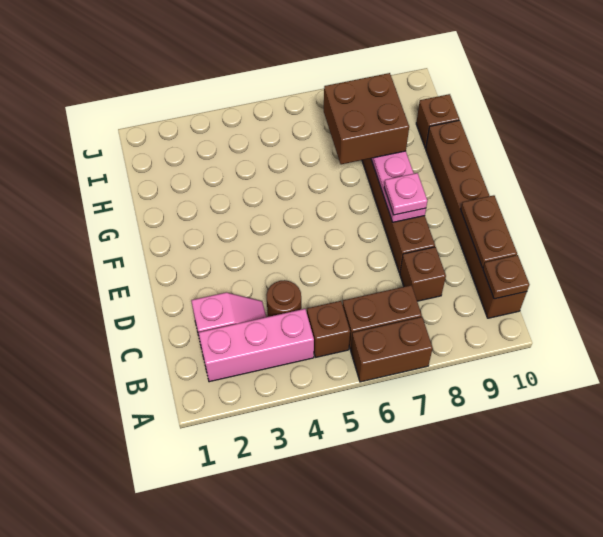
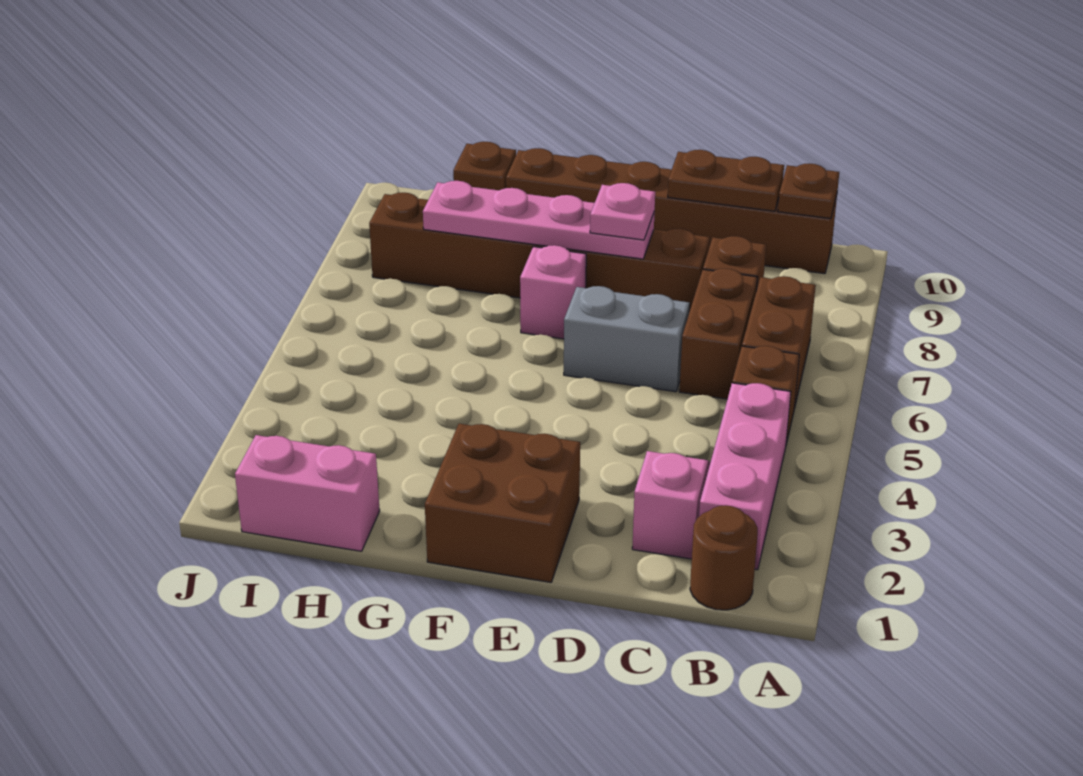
brown 1x2 brick [351,317,433,382] -> brown 1x2 brick moved to [679,269,757,399]
brown 1x1 round brick [266,280,301,317] -> brown 1x1 round brick moved to [690,505,758,610]
none -> grey 1x2 brick [564,286,690,392]
none -> pink 1x1 brick [520,245,586,339]
brown 2x2 brick [324,73,409,164] -> brown 2x2 brick moved to [425,424,580,582]
none -> pink 1x2 brick [235,435,380,551]

